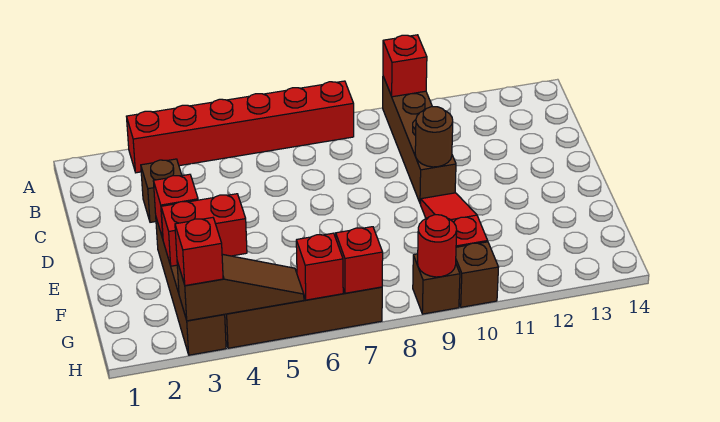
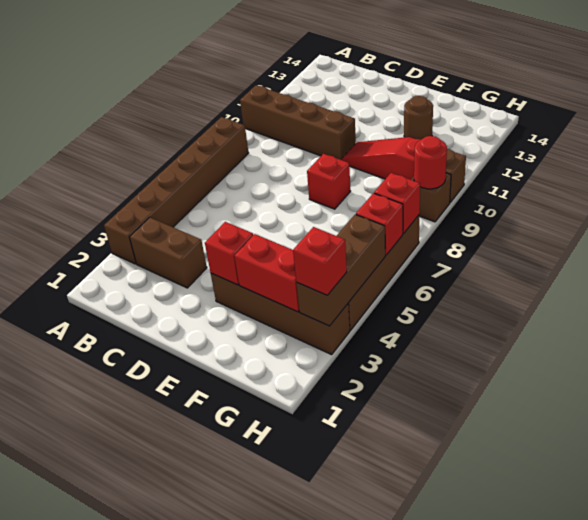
red 1x6 brick [126,81,354,173] -> brown 1x6 brick [104,117,248,264]
red 1x1 brick [383,35,427,97] -> red 1x1 brick moved to [307,154,351,209]
brown 1x1 brick [141,159,182,222] -> brown 1x2 brick [130,217,207,288]
brown 1x1 round brick [415,107,453,167] -> brown 1x1 round brick moved to [404,96,433,140]
red 1x2 brick [161,194,247,266] -> red 1x2 brick turned to [234,234,299,312]
brown 1x3 slope [177,254,304,321] -> brown 1x3 brick [297,215,385,326]

